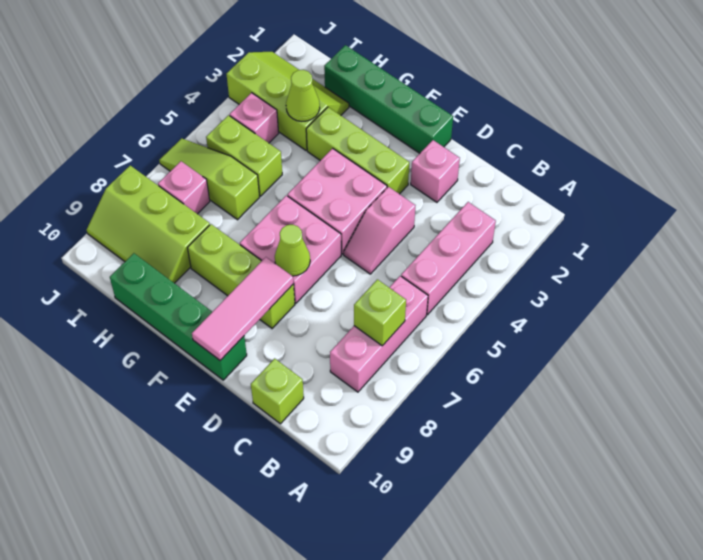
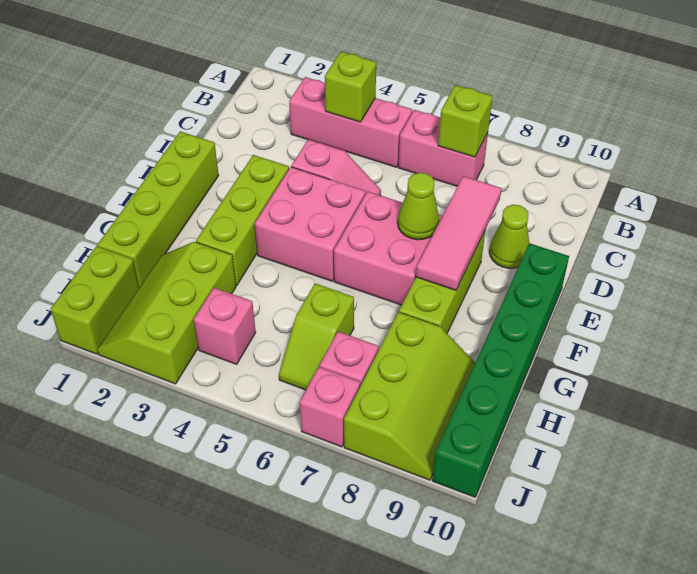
pink 1x3 brick [330,276,428,392] -> pink 1x2 brick [398,110,488,186]
lime 1x1 brick [251,358,304,424] -> lime 1x1 brick moved to [325,52,376,122]
pink 1x1 brick [411,140,460,202] -> pink 1x1 brick moved to [300,367,360,447]
green 1x4 brick [324,45,453,153] -> lime 1x4 brick [98,131,219,287]
pink 1x3 tile [192,257,293,360] -> pink 1x3 tile turned to [416,176,502,290]
green 1x4 brick [110,253,247,380] -> green 1x6 brick [432,243,569,497]
lime 1x1 cone [286,70,320,121] -> lime 1x1 cone moved to [489,205,529,268]
lime 1x2 brick [206,115,282,196] -> lime 1x2 brick moved to [50,246,139,354]
lime 1x3 slope [159,138,260,220] -> lime 1x2 slope [279,283,354,390]

